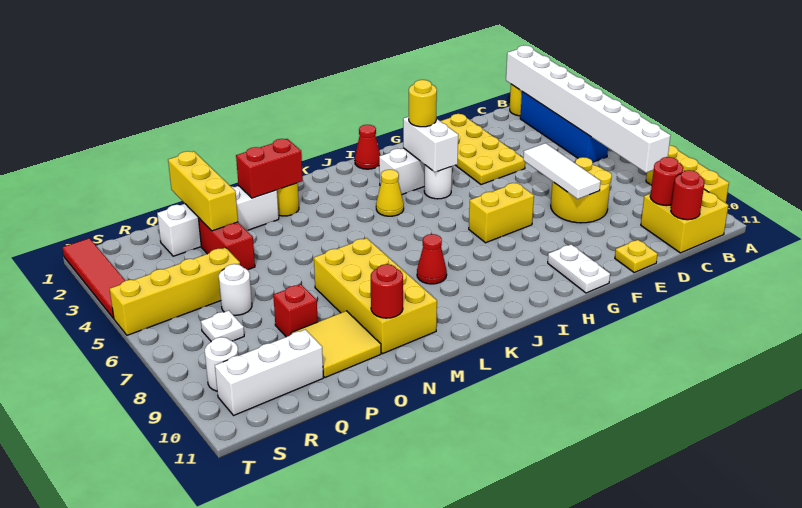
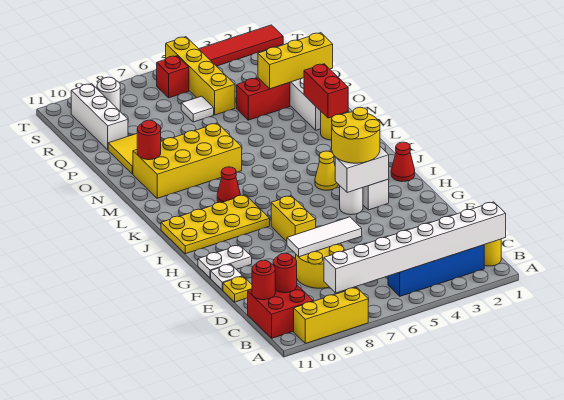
yellow 2x2 brick [641,189,728,253] -> red 2x2 brick [248,285,313,338]
yellow 2x4 plate [441,114,525,185] -> yellow 2x4 plate moved to [161,195,270,254]
yellow 1x1 round brick [409,80,437,127] -> yellow 2x2 round brick [332,107,380,163]
red 1x1 brick [273,284,318,337] -> red 1x1 brick moved to [157,56,189,98]
white 1x1 round brick [219,264,252,315] -> white 1x1 tile [181,96,214,122]
white 1x1 plate [201,310,244,341] -> white 1x1 plate moved to [211,264,242,290]

